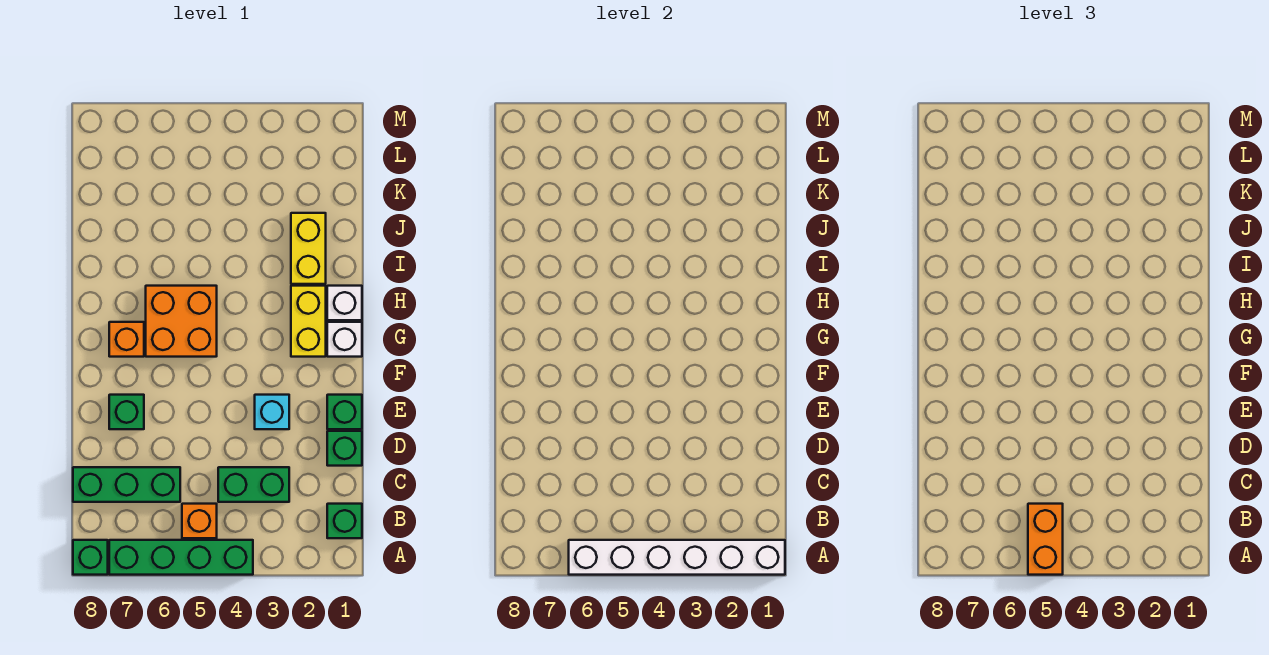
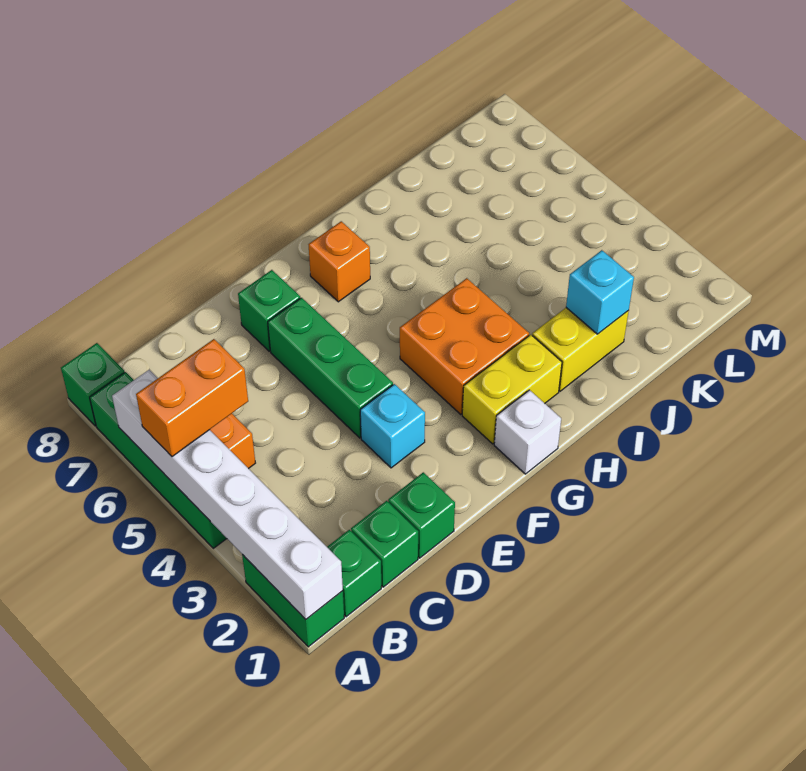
green 1x2 brick [218,467,289,502] -> green 1x2 brick moved to [242,555,344,647]
green 1x3 brick [73,467,180,502] -> green 1x3 brick moved to [268,298,393,438]
green 1x1 brick [327,395,362,429] -> green 1x1 brick moved to [351,501,418,587]
orange 2x2 brick [146,286,217,357] -> orange 2x2 brick moved to [400,278,529,414]
white 1x1 brick [327,286,362,320] -> none
none -> cyan 1x1 brick [566,250,634,334]

